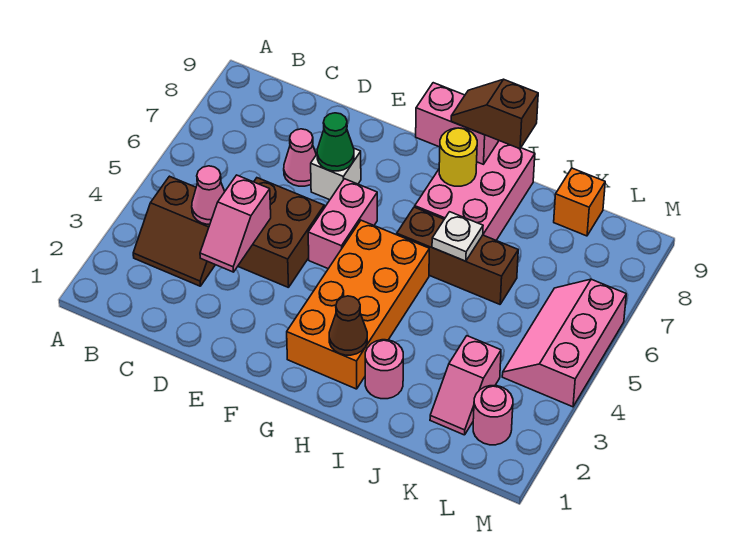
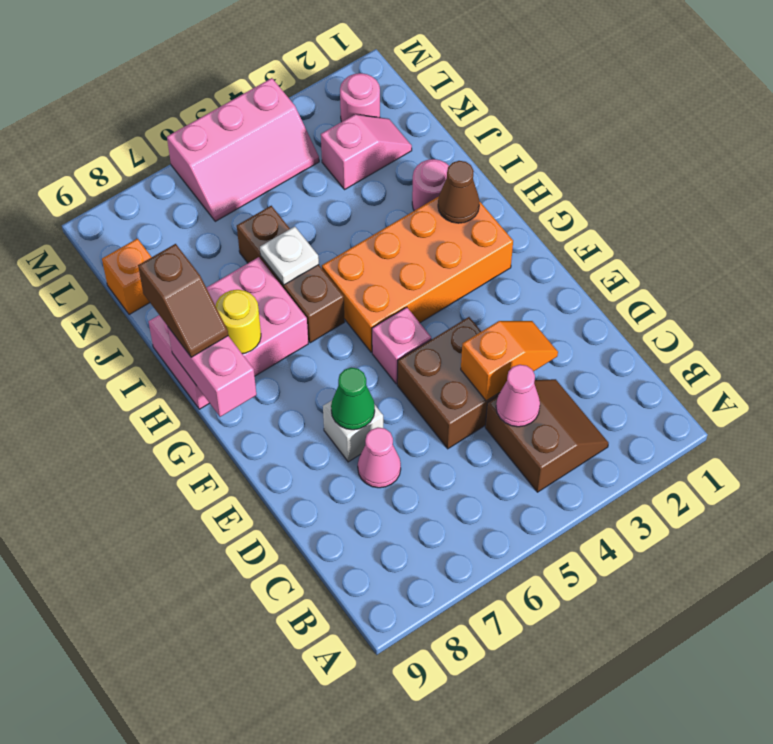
pink 1x2 slope [200,175,271,272] -> orange 1x2 slope [461,321,558,401]
pink 1x2 brick [308,179,377,269] -> pink 1x1 brick [372,307,431,384]

